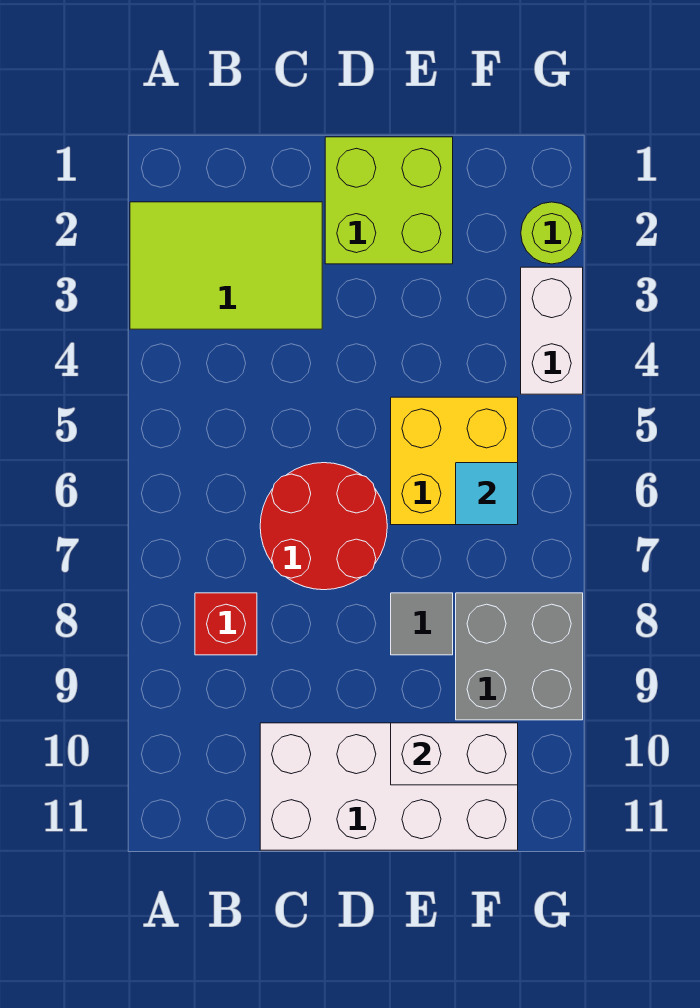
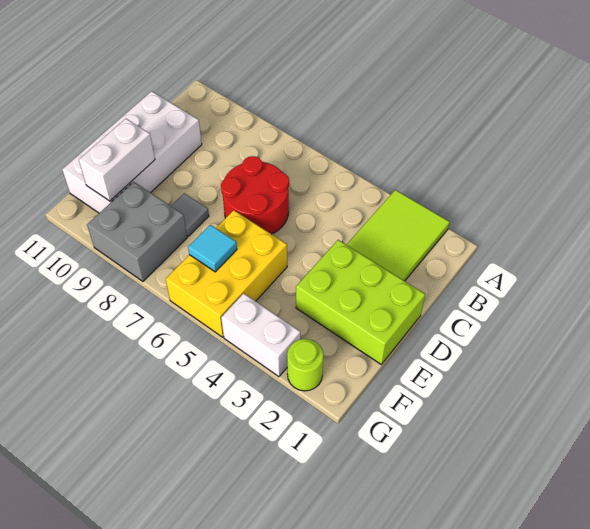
red 1x1 brick [195,593,257,655] -> none
lime 2x2 brick [325,137,453,264] -> lime 2x3 brick [296,240,425,364]
yellow 2x2 brick [391,397,518,525] -> yellow 2x3 brick [166,210,287,337]

